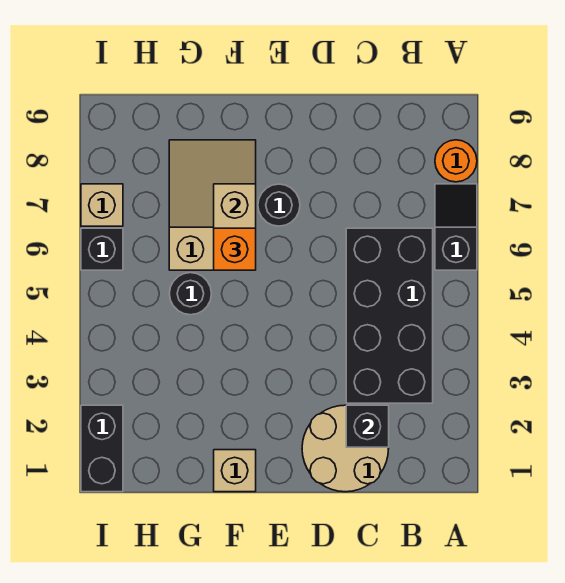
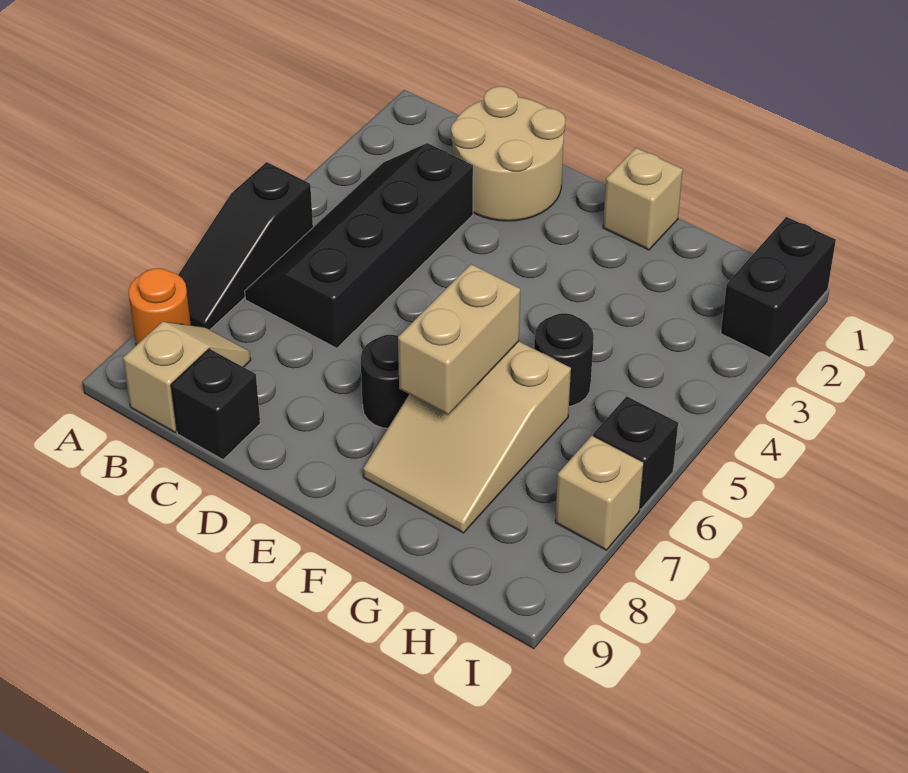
black 1x2 slope [435,184,477,270] -> black 1x3 slope [178,162,313,330]
black 2x4 brick [346,228,433,403] -> black 2x4 slope [245,143,473,348]
none -> tan 1x2 slope [123,322,251,432]
black 1x1 brick [346,405,389,447] -> black 1x1 brick moved to [171,349,260,460]
orange 1x1 brick [214,228,256,270] -> none

